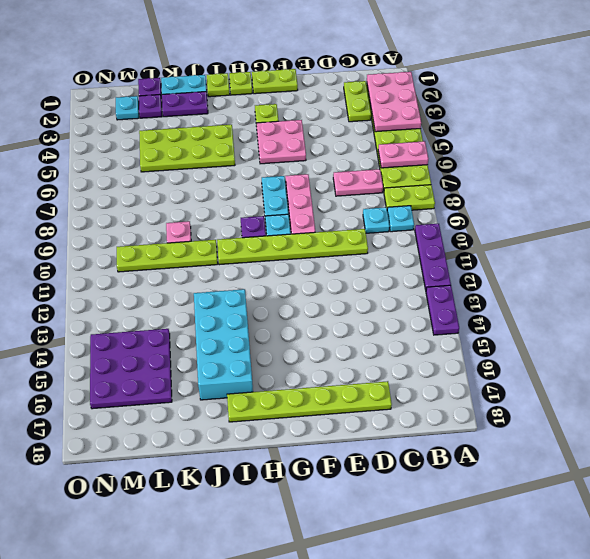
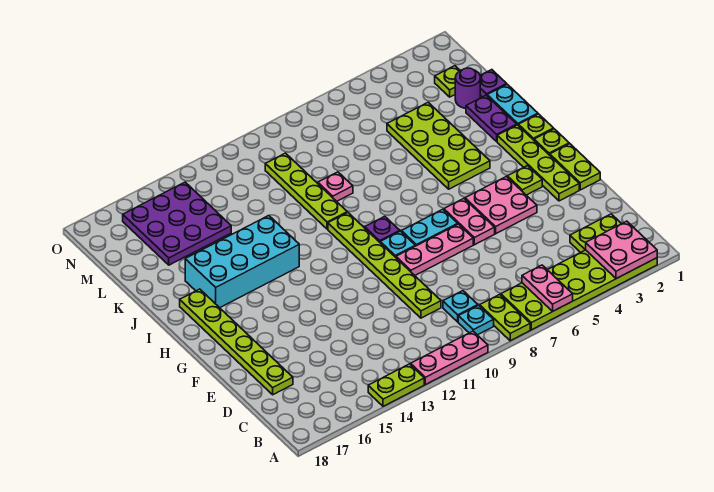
pink 2x3 plate [367,72,421,132] -> pink 2x2 plate [586,221,657,279]
purple 1x3 plate [415,224,451,290] -> pink 1x3 plate [411,331,488,385]
purple 1x2 plate [426,285,459,335] -> lime 1x2 plate [368,364,424,406]
pink 1x2 plate [333,169,383,196] -> pink 1x2 plate moved to [444,199,495,245]
none -> lime 1x4 plate [497,125,579,201]
purple 1x1 plate [139,95,162,118] -> purple 1x1 round brick [455,68,480,108]
cyan 1x1 plate [116,96,139,120] -> lime 1x1 plate [435,66,460,97]

